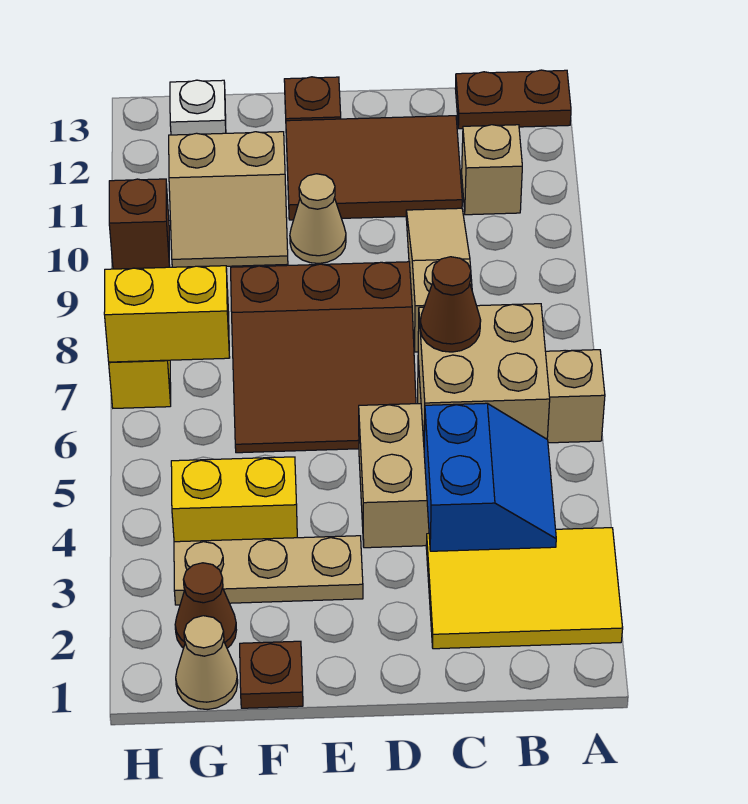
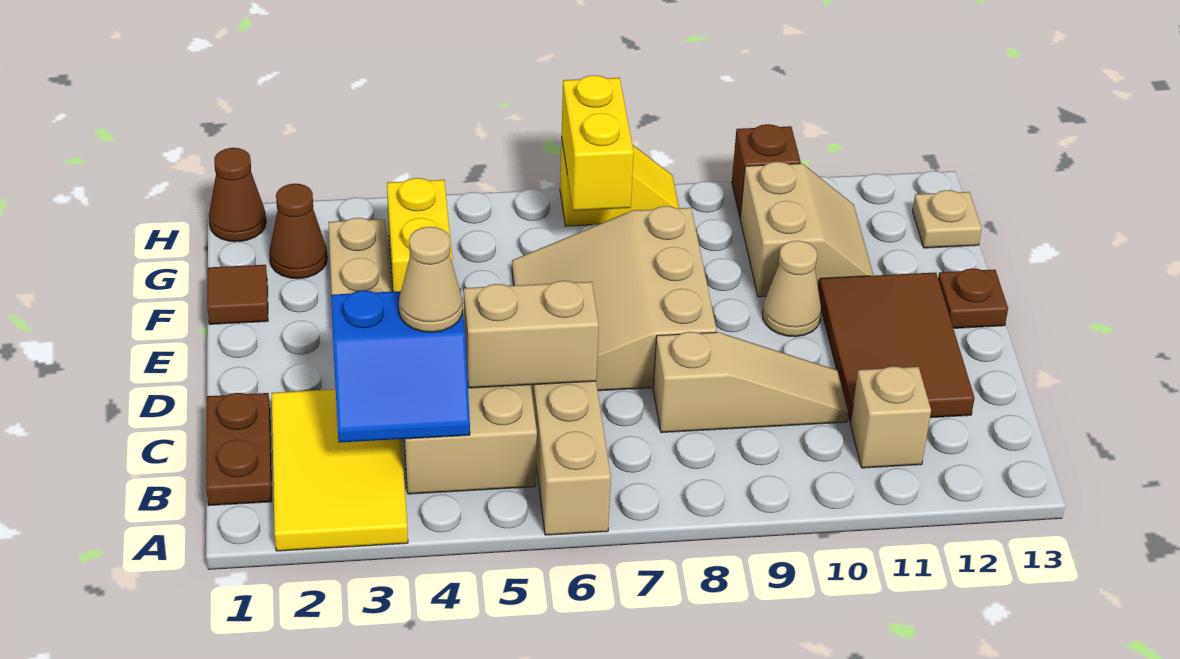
brown 1x2 plate [455,70,571,129] -> brown 1x2 plate moved to [206,393,272,506]
tan 2x2 brick [418,304,550,442] -> tan 1x2 brick [464,281,599,388]
brown 1x1 cone [420,257,481,352] -> brown 1x1 cone moved to [209,148,266,242]
brown 3x3 slope [231,262,416,453] -> tan 3x3 slope [512,206,717,391]
brown 1x1 plate [240,641,303,708] -> brown 1x1 tile [207,265,268,324]
tan 2x2 slope [169,132,288,267] -> tan 2x2 slope turned to [740,162,874,297]
tan 1x1 cone [176,616,238,710] -> tan 1x1 cone moved to [399,227,463,332]
white 1x1 plate [170,80,226,135] -> tan 1x1 plate [913,190,982,248]

